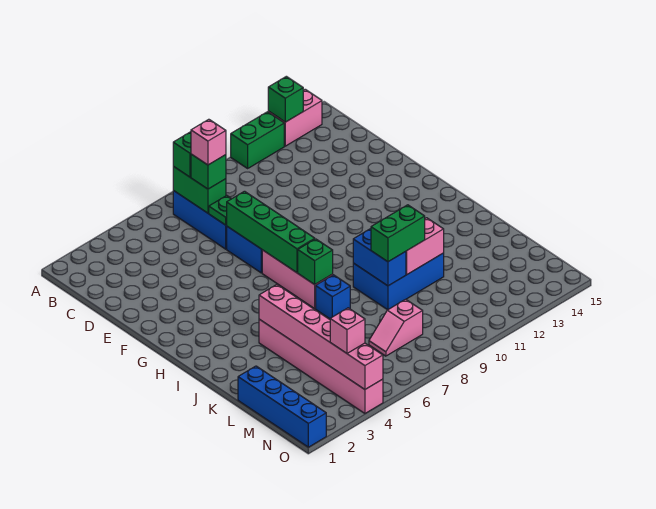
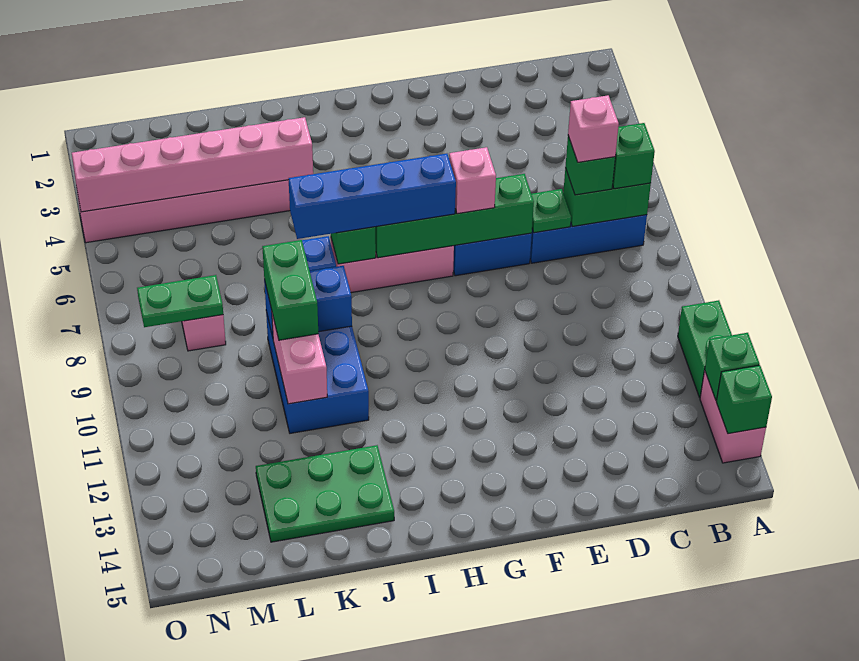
none -> green 1x1 brick [716,365,772,434]
none -> green 2x3 plate [256,445,394,542]
blue 1x4 brick [238,366,326,447] -> blue 1x4 brick moved to [289,154,456,239]
none -> green 1x2 plate [137,275,223,327]
pink 1x1 brick [330,308,365,353] -> pink 1x1 brick moved to [449,147,496,214]

